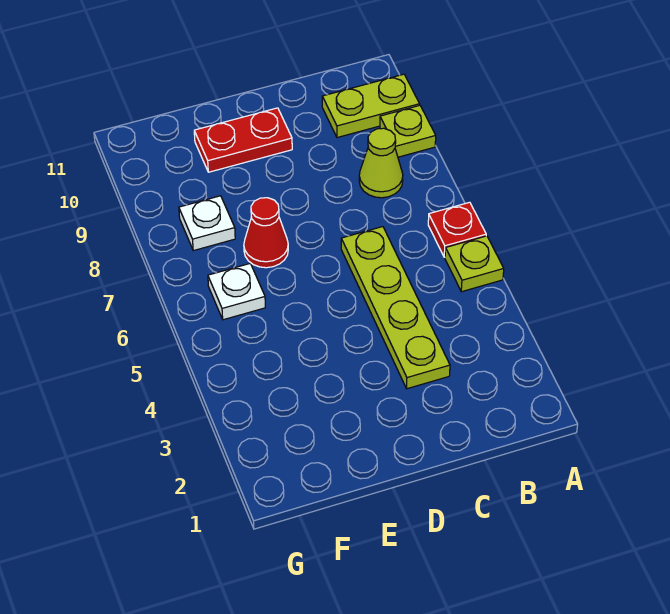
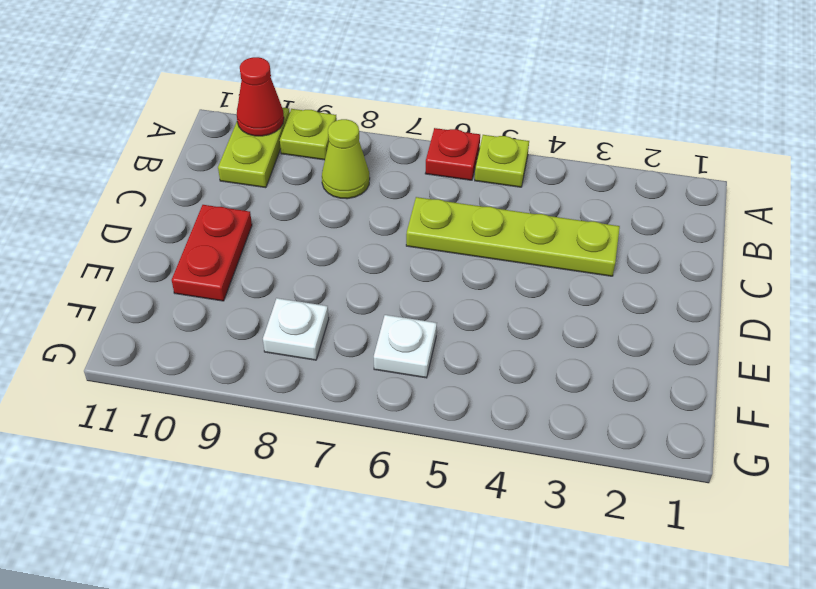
red 1x1 cone [244,198,288,268] -> red 1x1 cone moved to [237,57,284,136]

